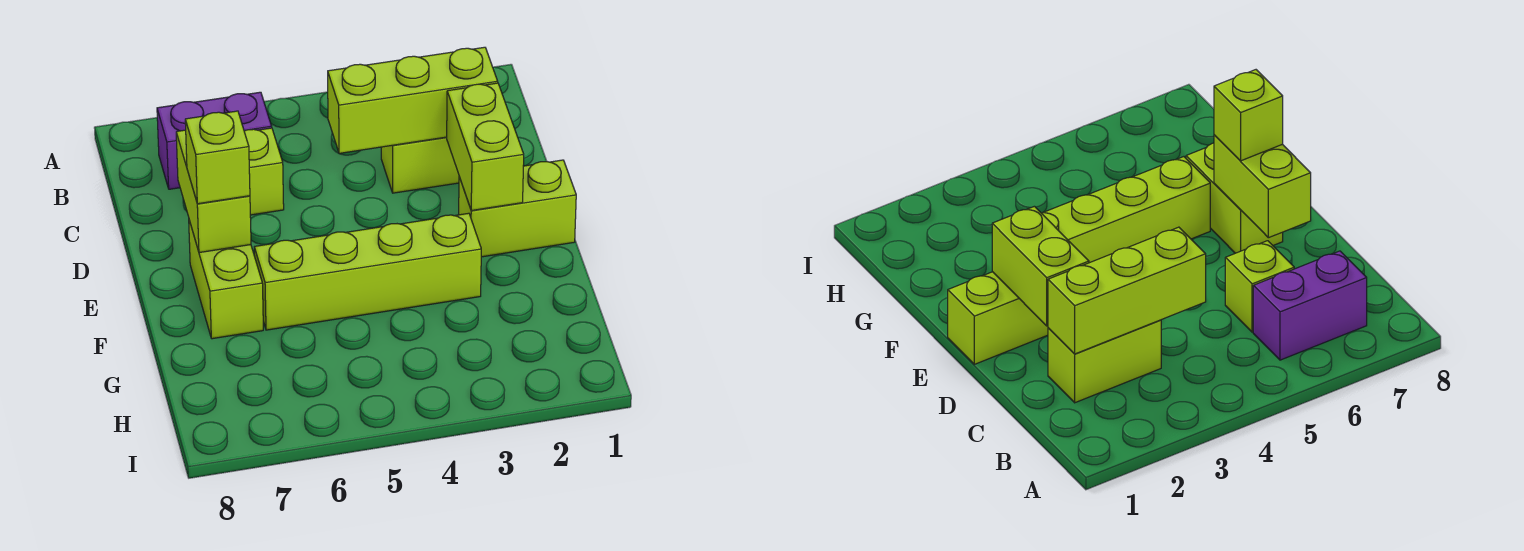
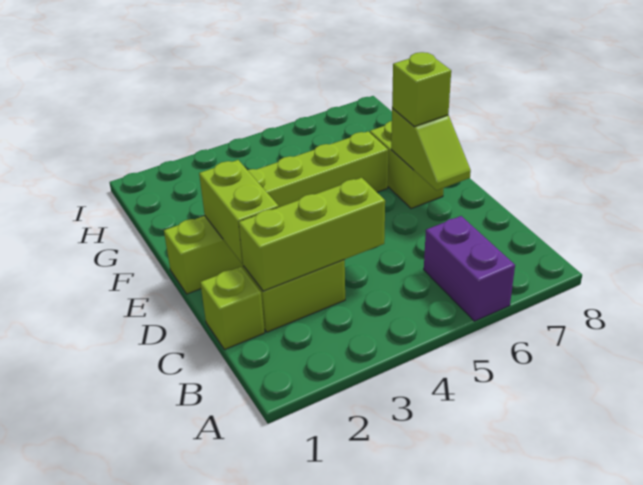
purple 1x2 brick [157,92,272,189] -> purple 1x2 brick turned to [424,216,515,321]
lime 1x1 brick [244,128,284,215] -> lime 1x1 brick moved to [200,267,265,350]
lime 1x2 brick [176,130,251,253] -> lime 1x2 slope [391,108,471,190]

